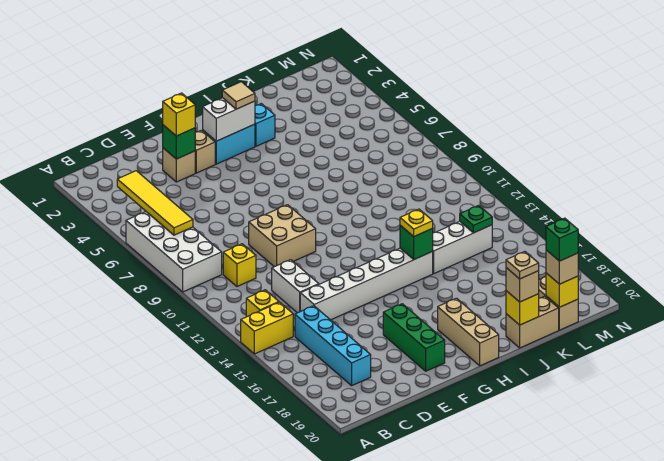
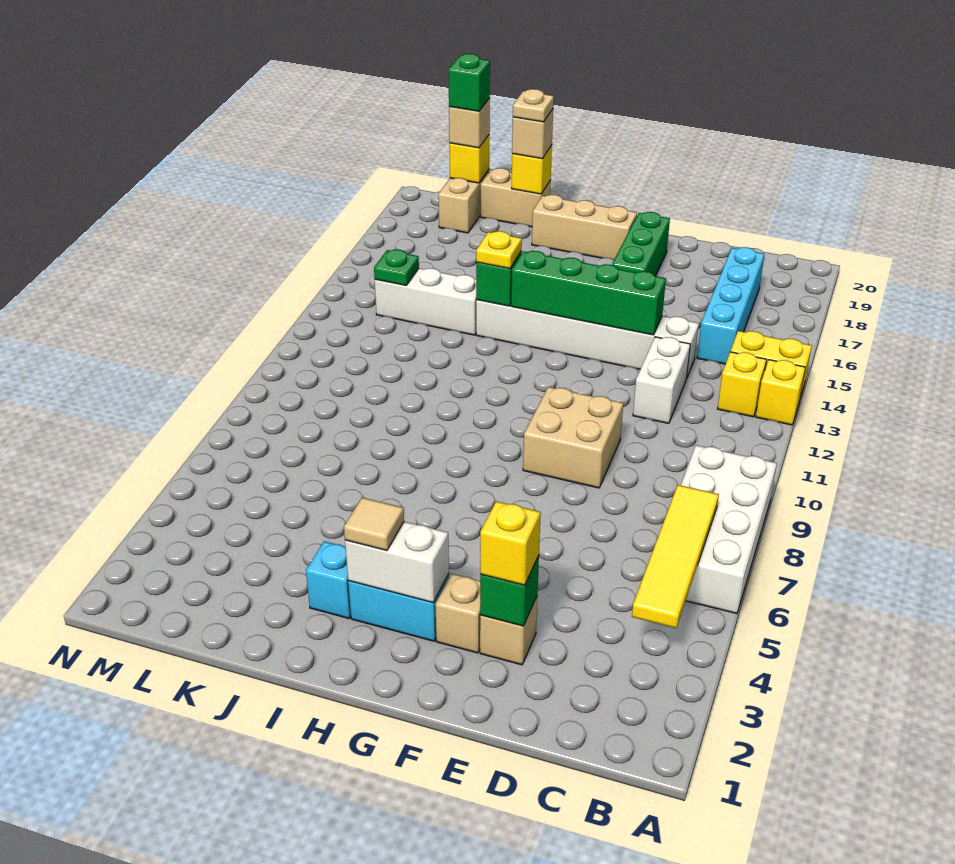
yellow 1x1 brick [223,244,256,286] -> yellow 1x1 brick moved to [756,360,805,425]
none -> green 1x4 brick [511,251,666,335]
tan 1x3 brick [438,298,499,366] -> tan 1x3 brick turned to [532,195,637,259]

